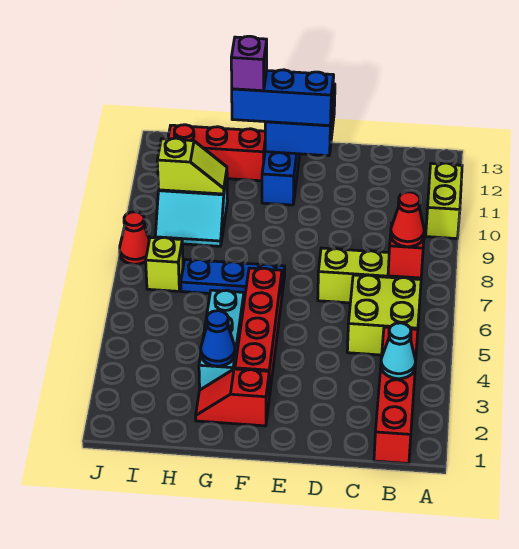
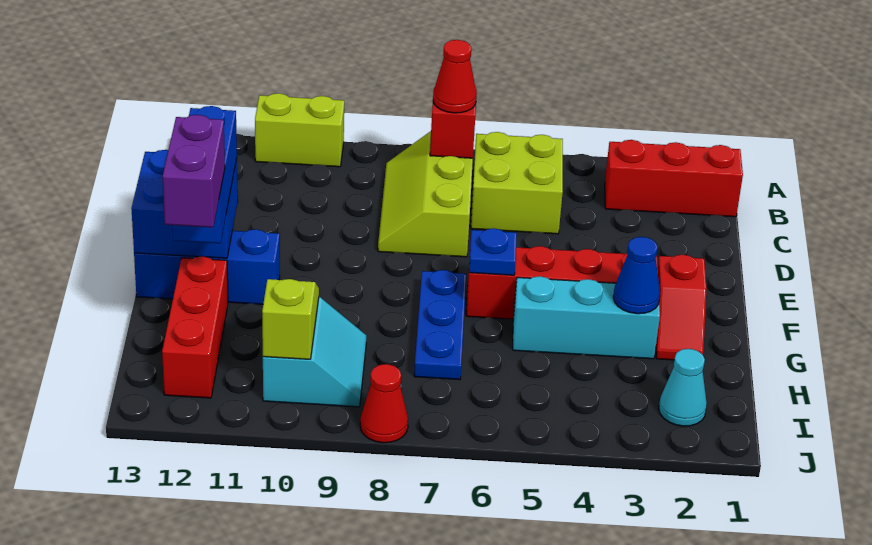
red 1x4 brick [374,327,418,464] -> red 1x3 brick [605,140,743,217]
cyan 1x1 cone [381,323,416,379] -> cyan 1x1 cone moved to [659,349,707,426]
none -> blue 1x1 plate [469,228,517,275]
purple 1x1 brick [231,36,267,91] -> purple 1x2 brick [163,115,225,227]
lime 1x1 brick [146,237,183,291] -> none

